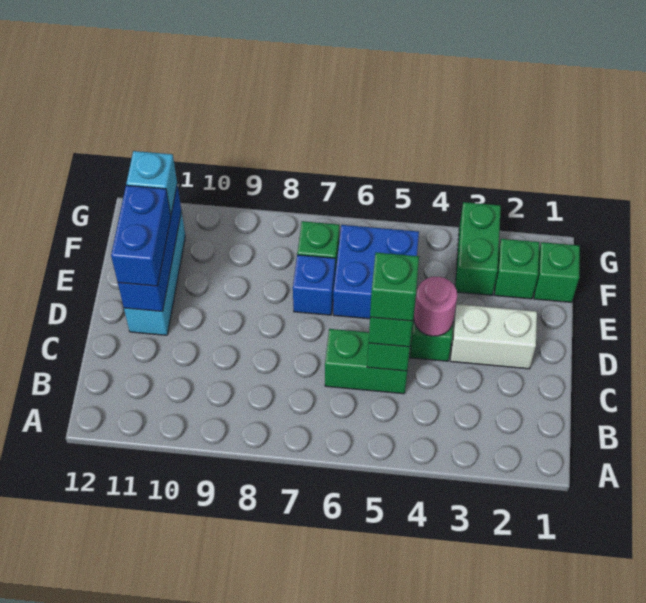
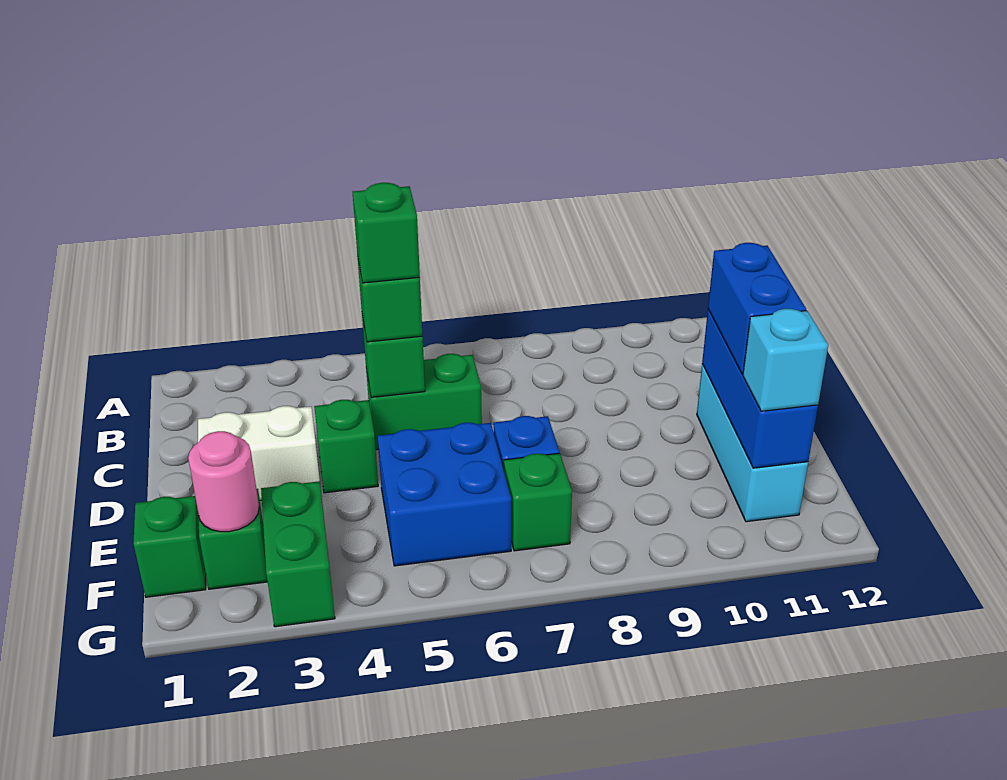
pink 1x1 round brick [414,277,457,336] -> pink 1x1 round brick moved to [188,431,259,532]

